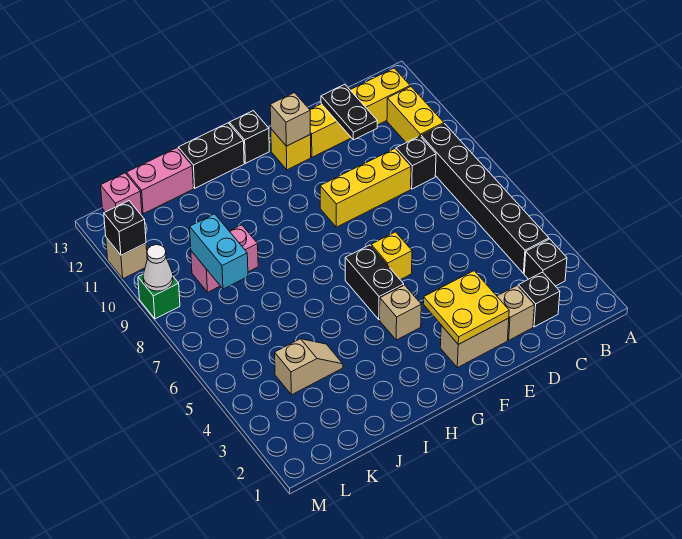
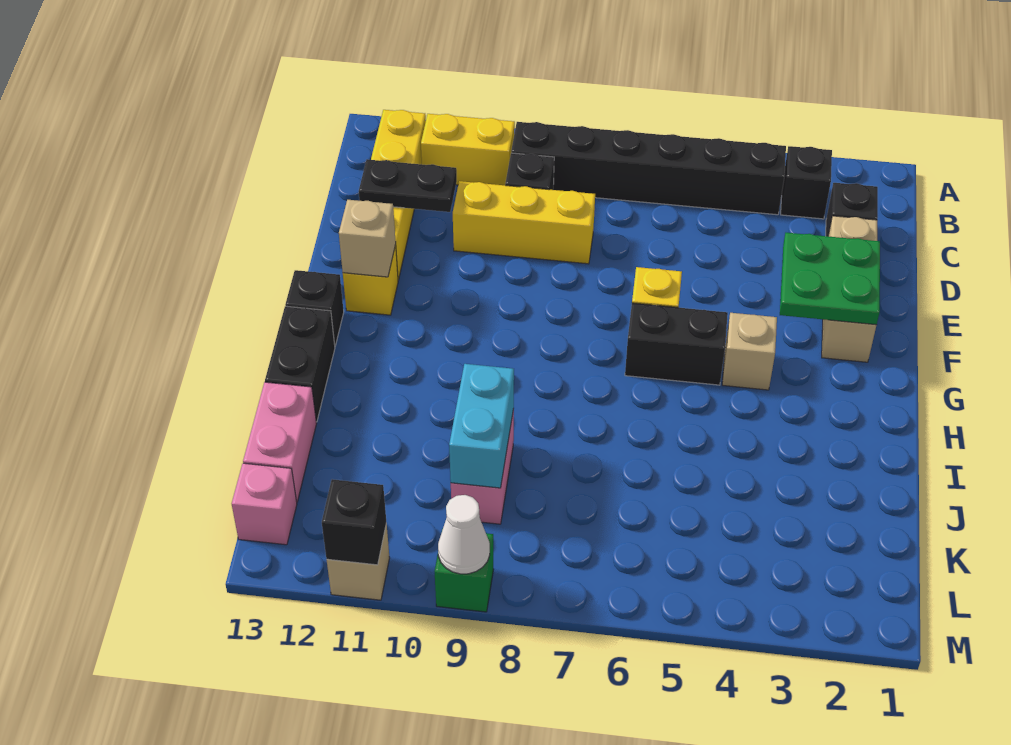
yellow 1x3 brick [320,149,411,227] -> yellow 1x3 brick turned to [453,181,595,264]
yellow 2x2 plate [423,271,509,344] -> green 2x2 plate [780,233,880,325]
tan 1x2 slope [275,339,343,395] -> none
cyan 1x2 brick [190,214,248,289] -> cyan 1x2 brick turned to [449,364,514,488]

